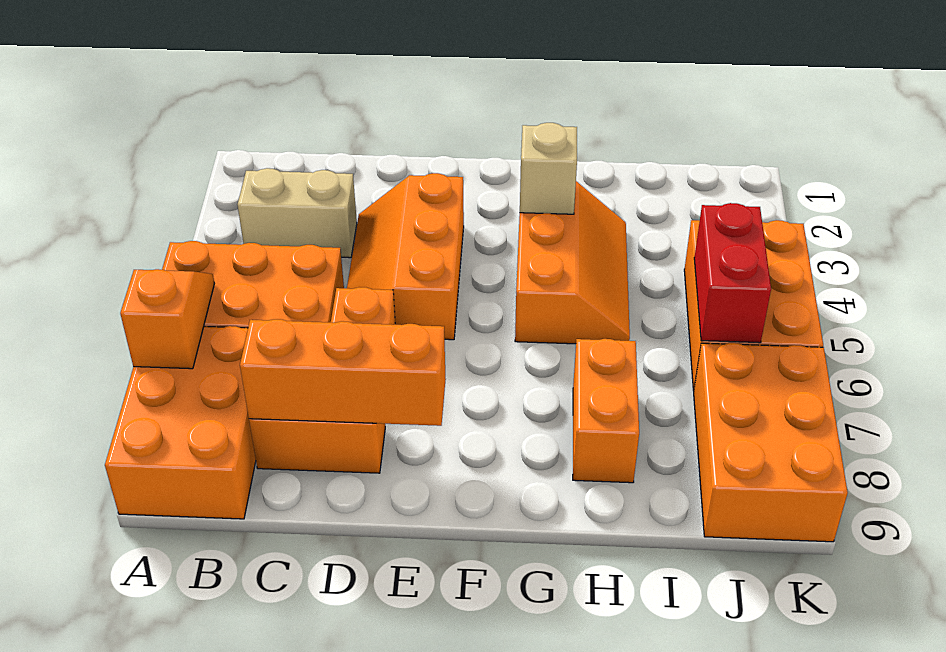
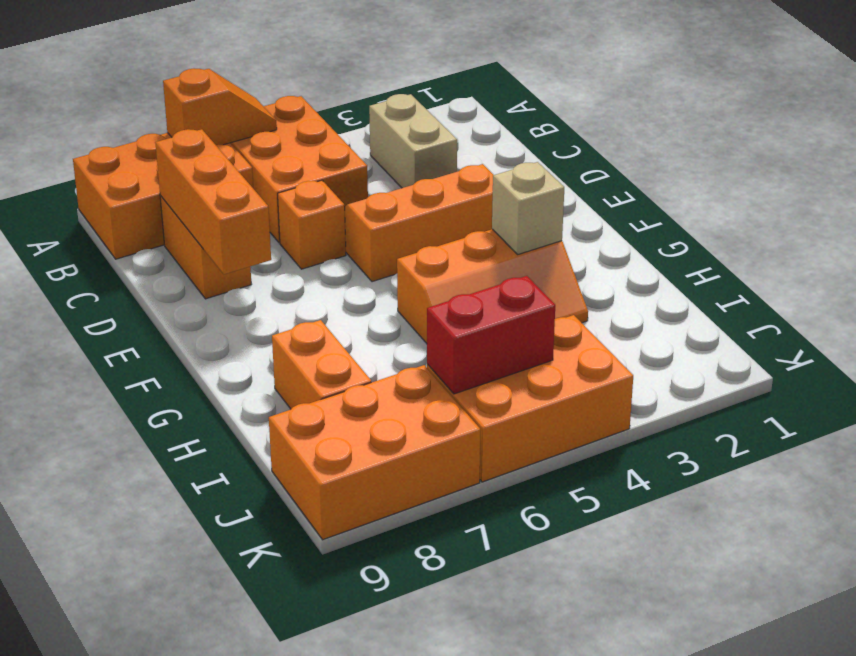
orange 1x2 brick [573,339,639,483] -> orange 1x2 brick turned to [272,320,371,409]

